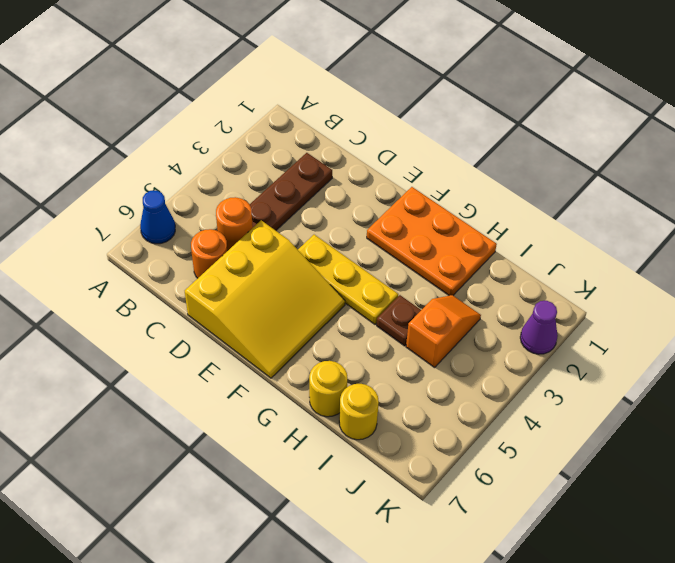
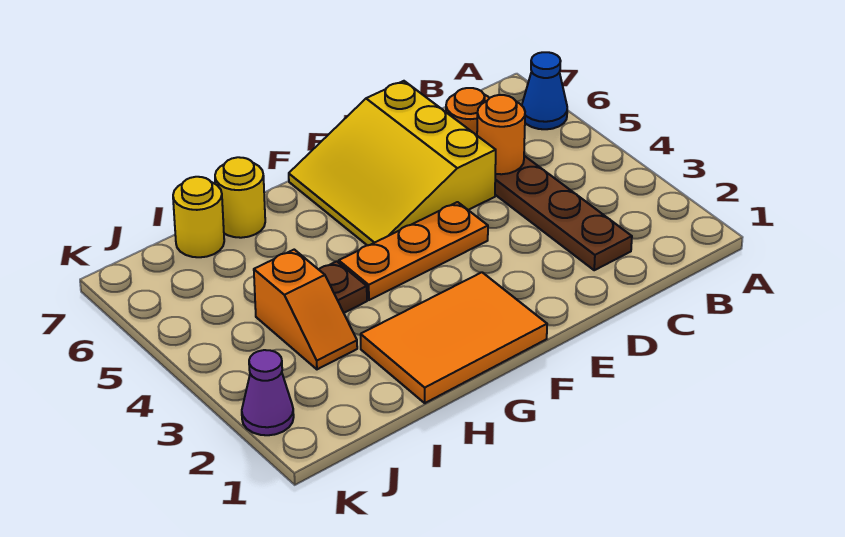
yellow 1x3 plate [298,235,398,324] -> orange 1x3 plate [339,202,488,300]
orange 2x3 plate [367,187,497,296] -> orange 2x3 tile [361,272,547,403]

